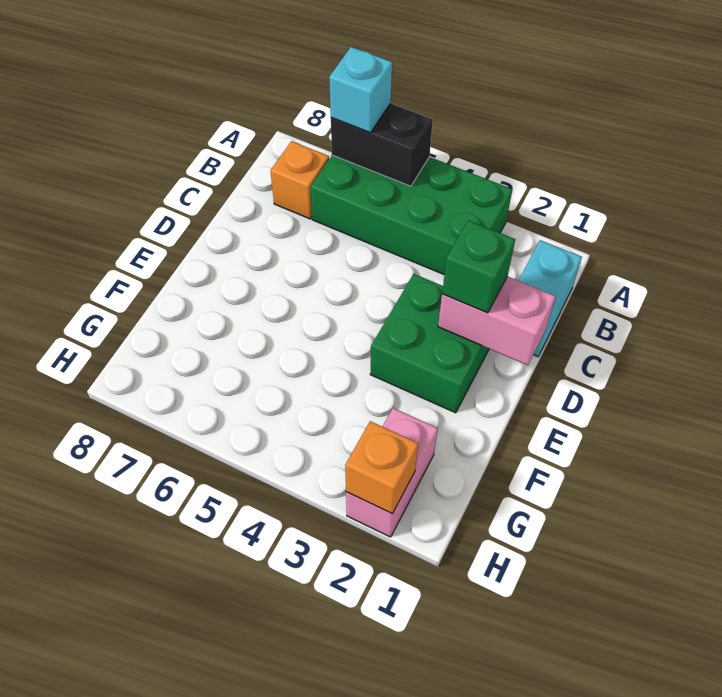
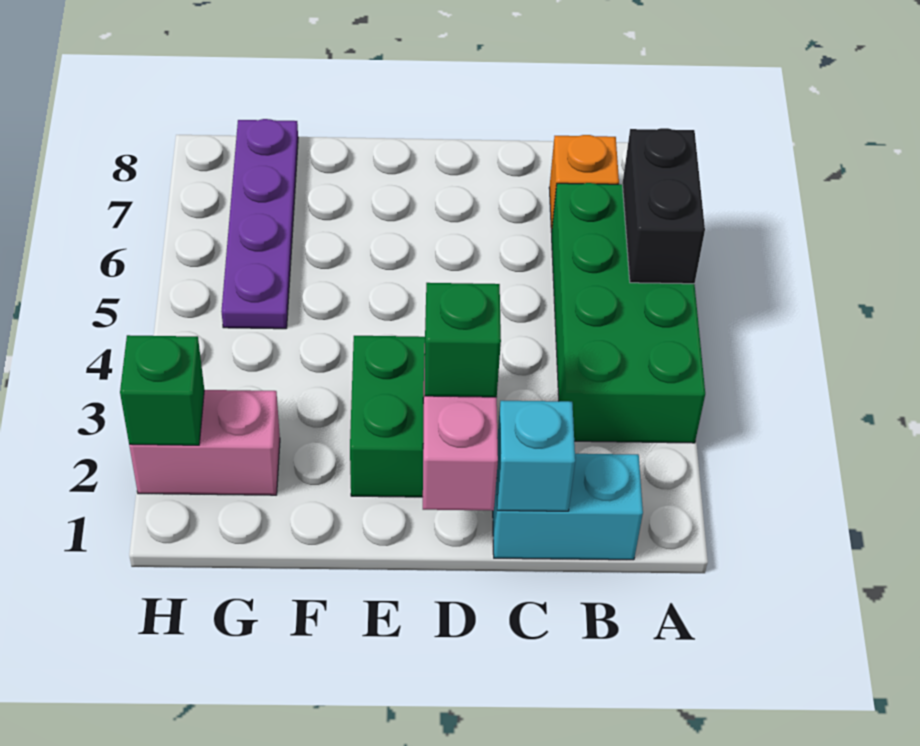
cyan 1x1 brick [329,47,392,133] -> cyan 1x1 brick moved to [497,401,575,511]
none -> purple 1x4 plate [221,119,298,329]
orange 1x1 brick [345,421,418,514] -> green 1x1 brick [120,335,204,445]

